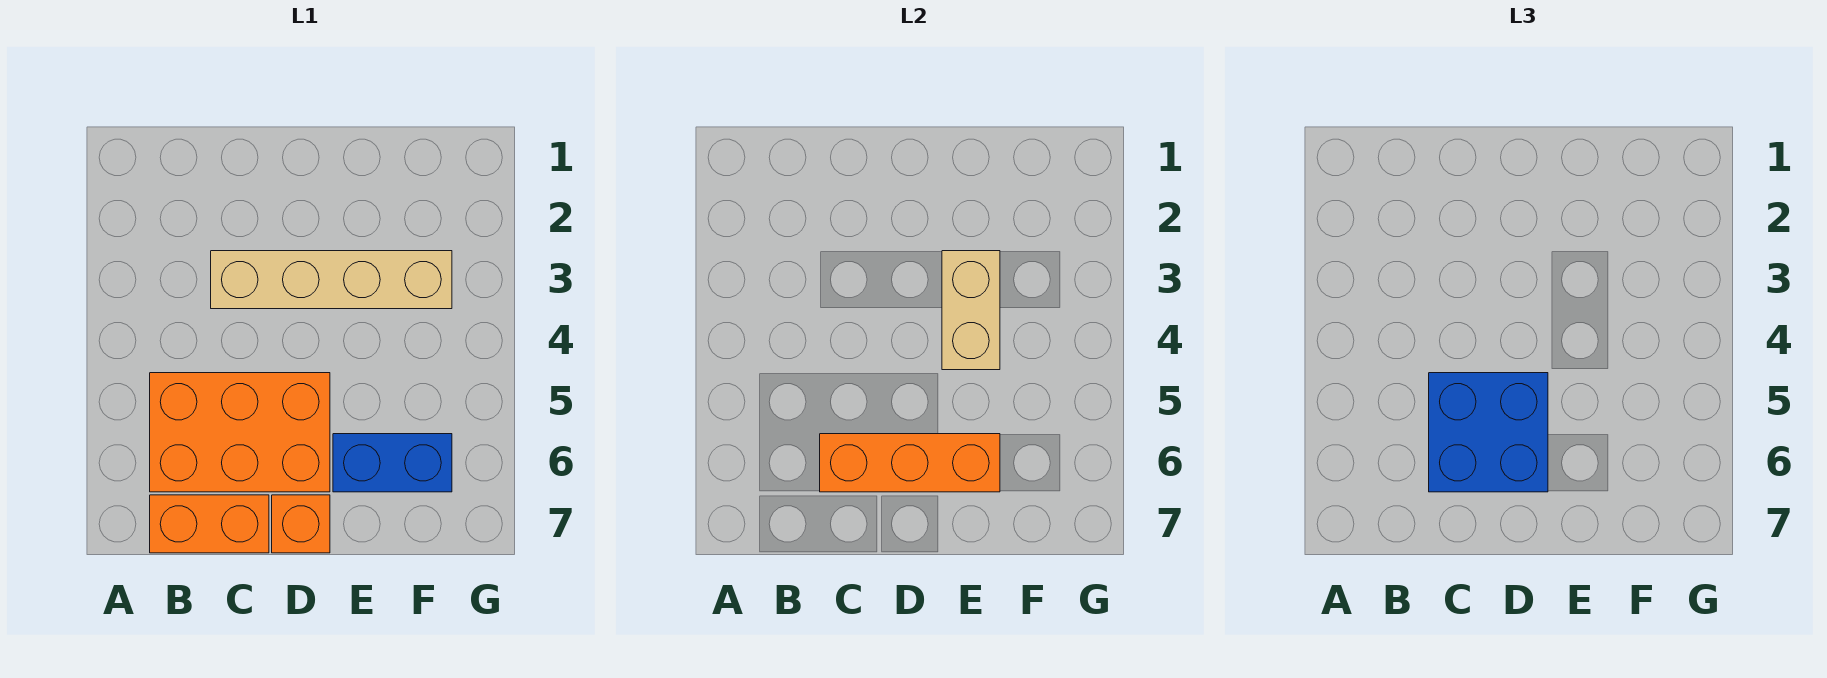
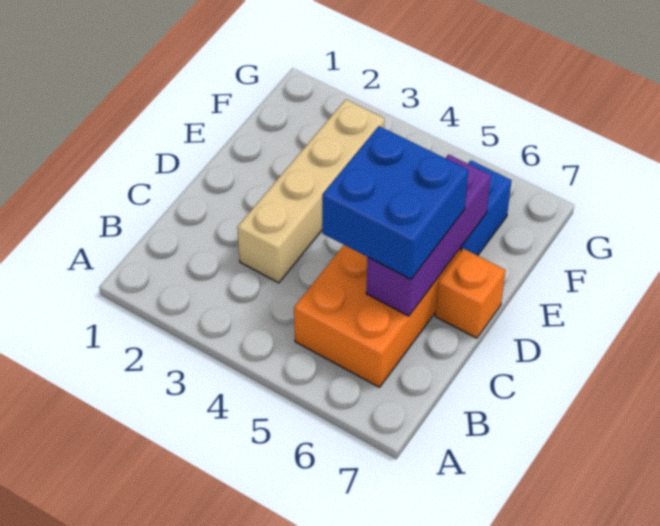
orange 1x2 brick [150,495,269,553] -> none
orange 1x3 brick [820,434,1000,492] -> purple 1x3 brick [366,155,491,316]
tan 1x2 brick [942,251,1000,370] -> none

